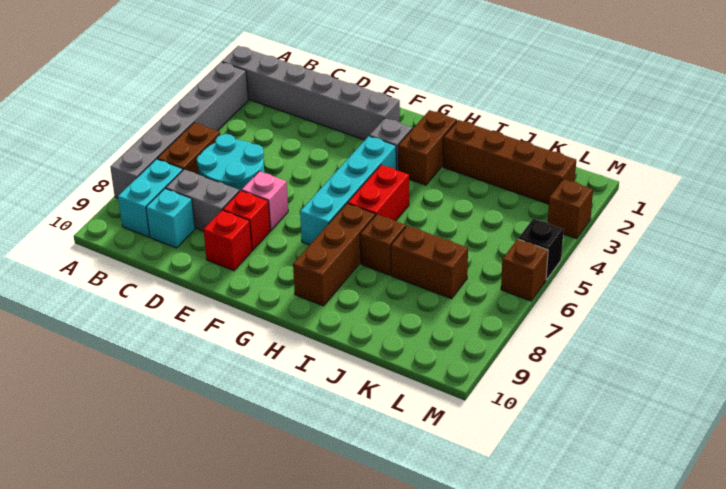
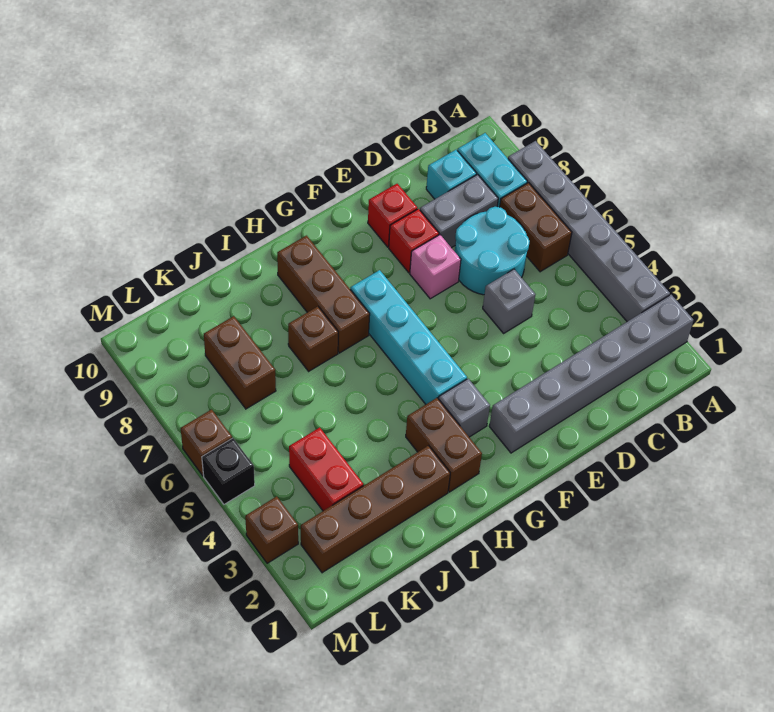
none -> grey 1x1 brick [483,269,535,333]
red 1x2 brick [348,165,409,221] -> red 1x2 brick moved to [289,428,363,511]
brown 1x2 brick [391,226,468,299] -> brown 1x2 brick turned to [204,316,276,409]

